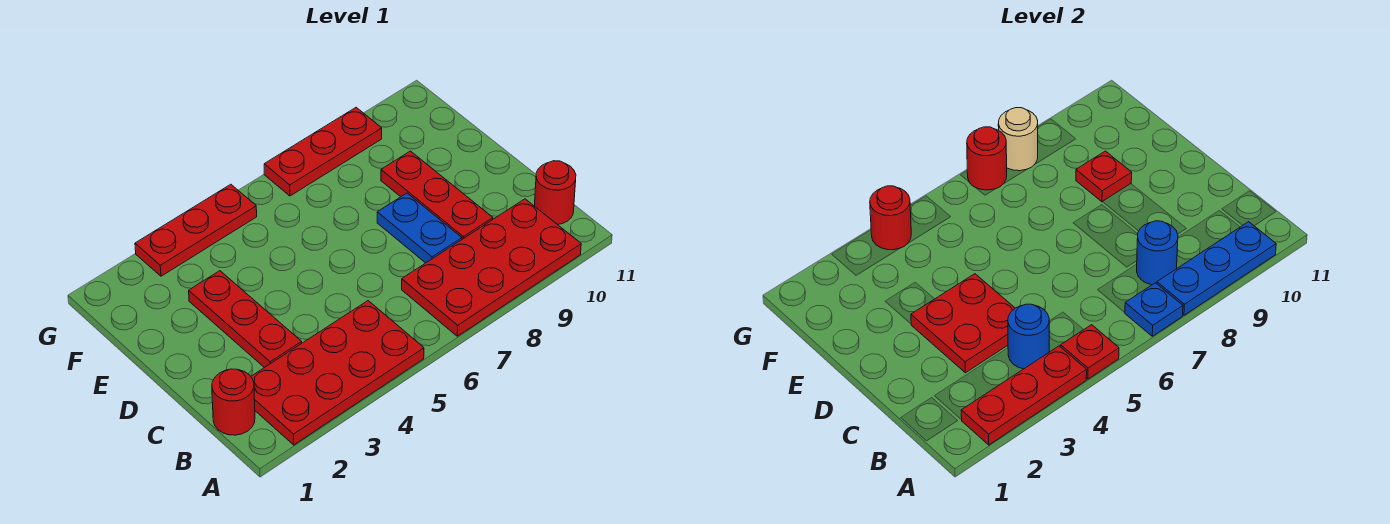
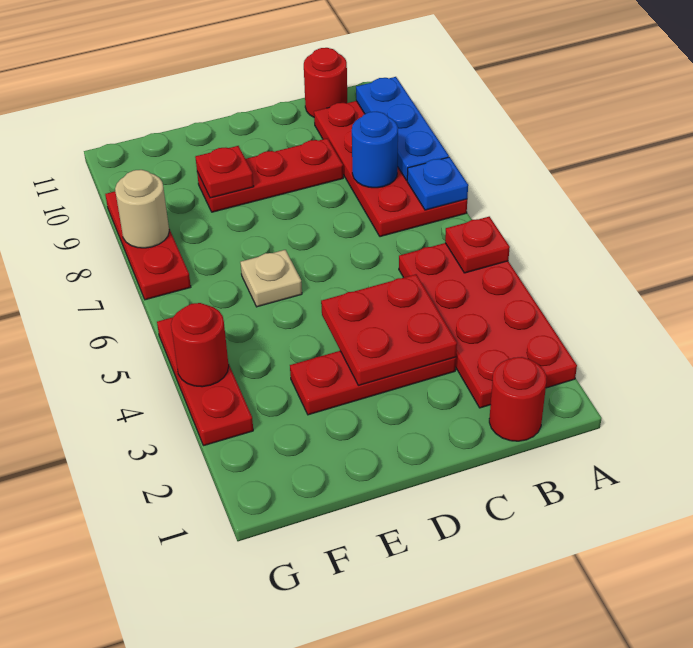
red 1x3 plate [961,346,1087,445] -> none
blue 1x1 round brick [1008,304,1049,369] -> none
blue 1x2 plate [377,193,462,263] -> none
none -> tan 1x1 plate [240,250,302,307]
red 1x1 round brick [967,127,1007,190] -> none

